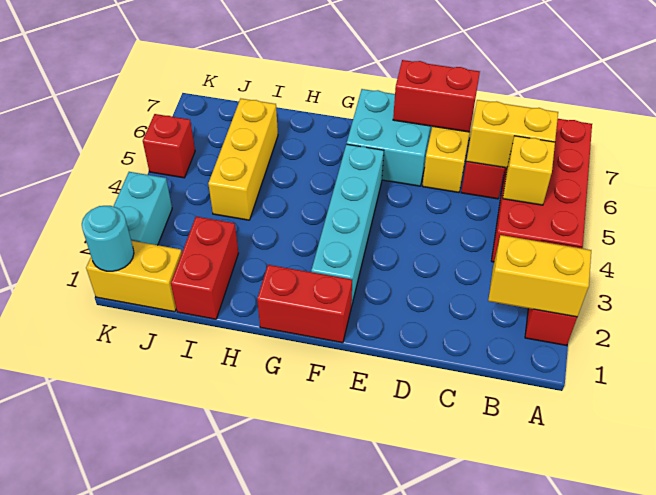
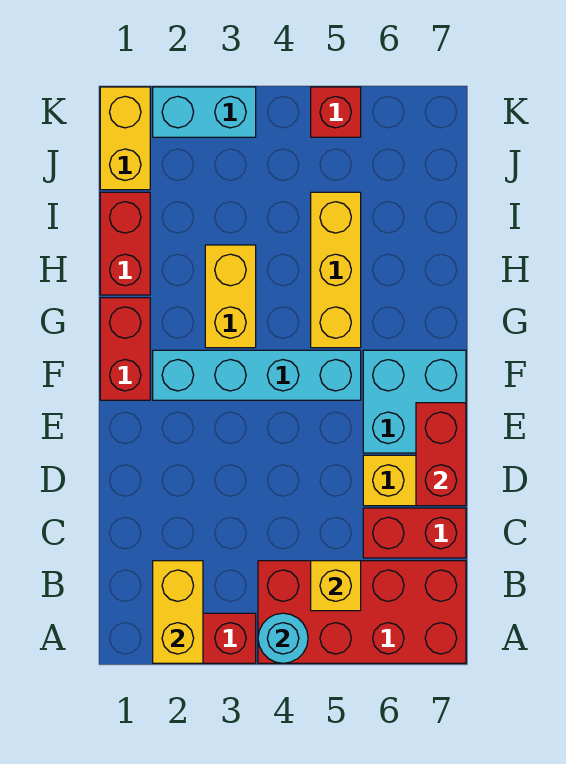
yellow 1x2 brick [466,100,558,168] -> yellow 1x2 brick moved to [205,245,256,348]
red 1x2 brick [171,217,238,319] -> red 1x2 brick turned to [100,192,150,295]
yellow 1x3 brick [208,99,278,220] -> yellow 1x3 brick turned to [311,192,361,348]
cyan 1x1 round brick [82,206,134,271] -> cyan 1x1 round brick moved to [258,613,308,663]

